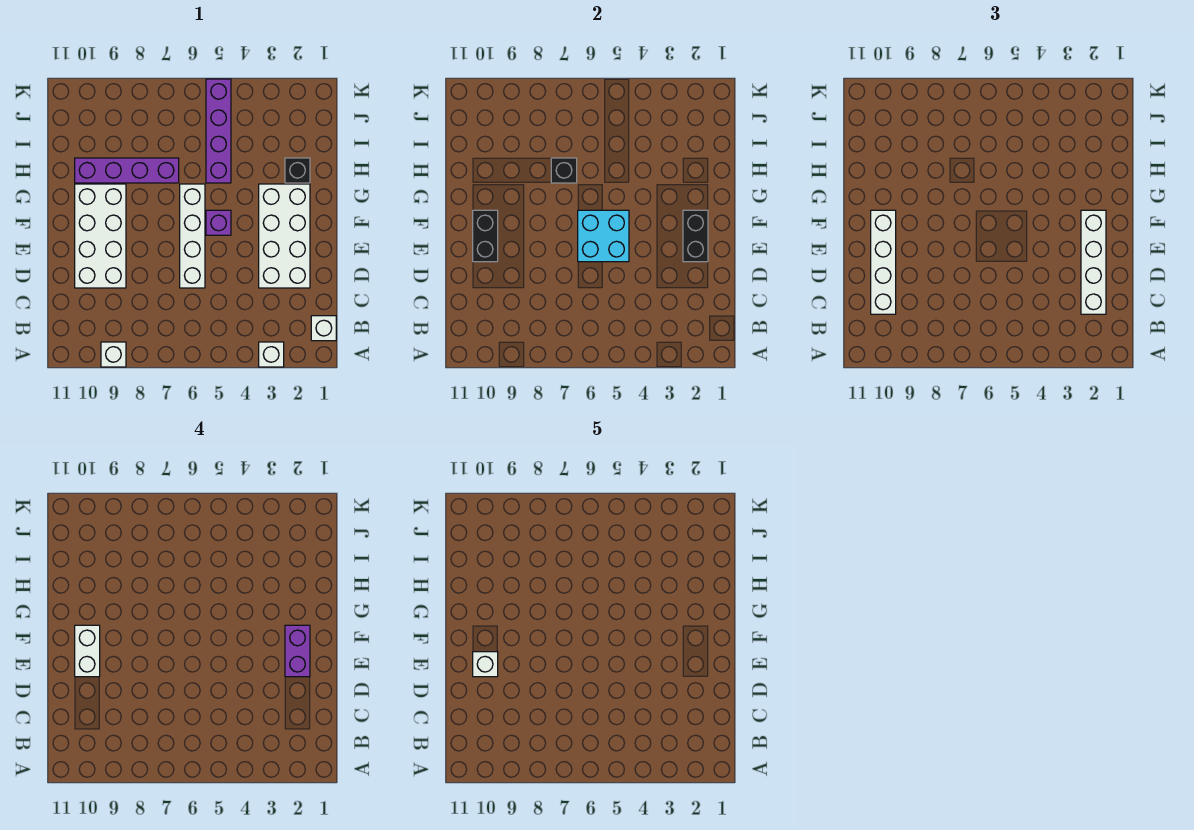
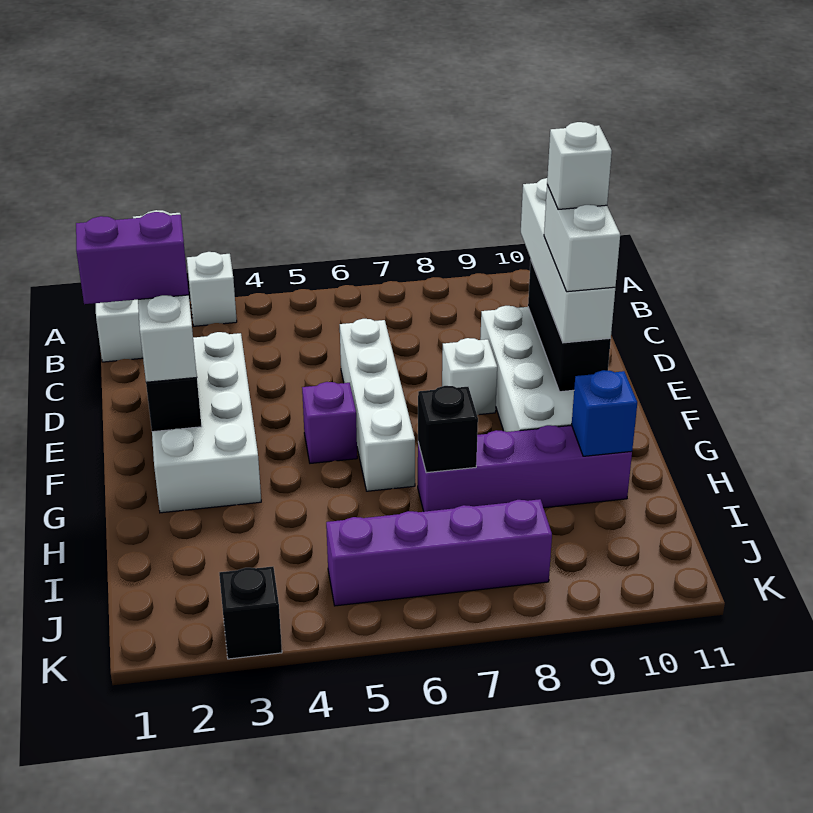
white 1x1 brick [101,342,126,367] -> white 1x1 brick moved to [442,338,497,415]
purple 1x2 brick [285,625,310,677] -> purple 1x2 brick turned to [76,212,189,304]
cyan 2x2 brick [578,210,629,262] -> none
black 1x2 brick [473,210,498,262] -> black 1x3 brick [528,260,611,392]
black 1x1 brick [285,158,310,183] -> black 1x1 brick moved to [219,567,282,659]
purple 1x4 brick [206,79,231,183] -> purple 1x4 brick turned to [326,499,552,606]
none -> blue 1x1 brick [572,370,637,456]

